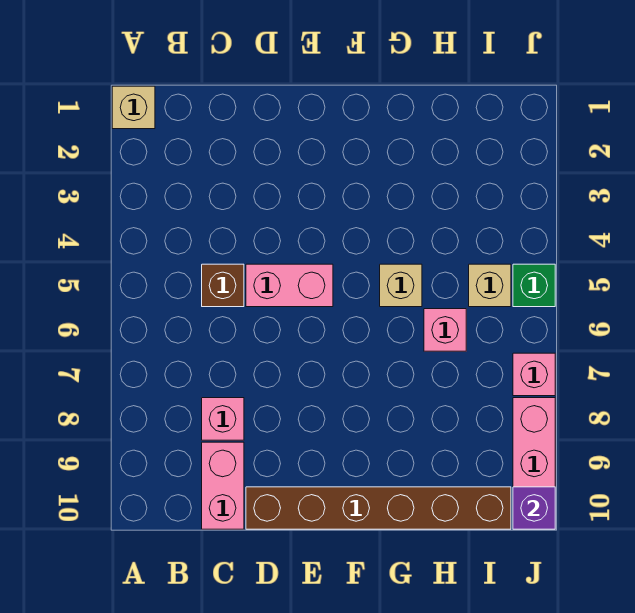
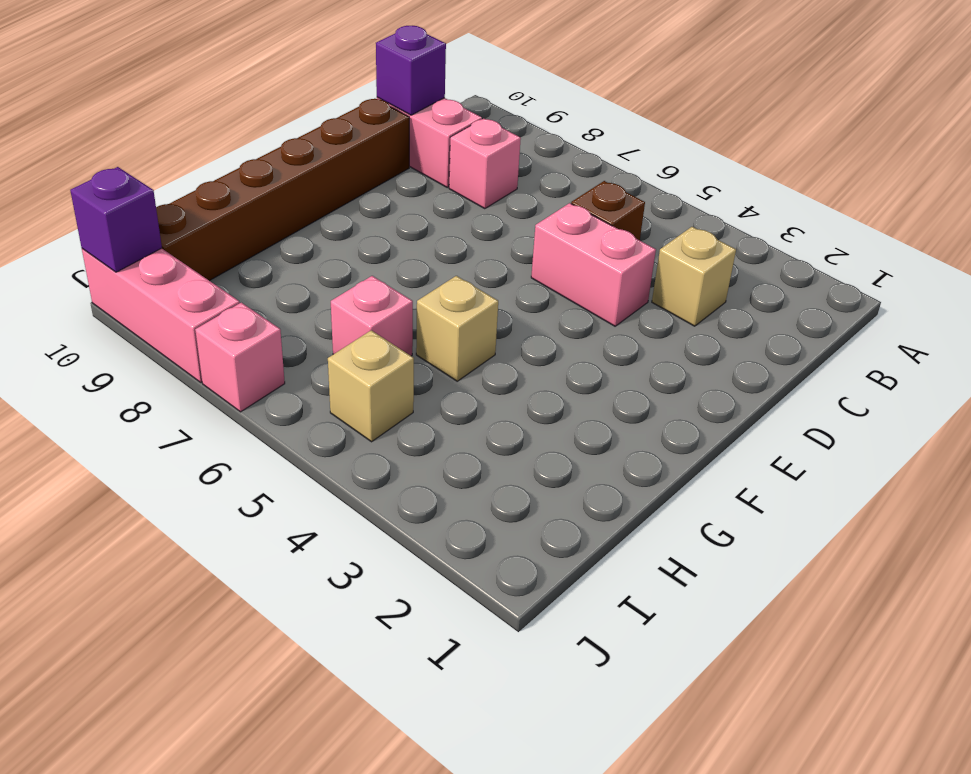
tan 1x1 brick [112,86,155,129] -> tan 1x1 brick moved to [652,227,736,326]
none -> purple 1x1 brick [376,26,446,115]
pink 1x2 brick [246,264,333,307] -> pink 1x2 brick turned to [531,203,656,326]
green 1x1 brick [513,264,555,307] -> none

